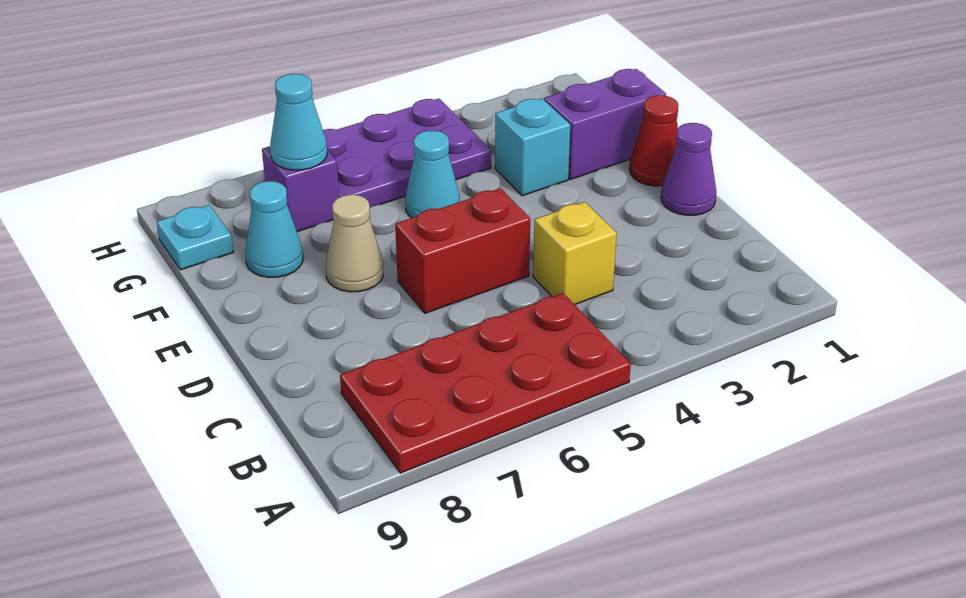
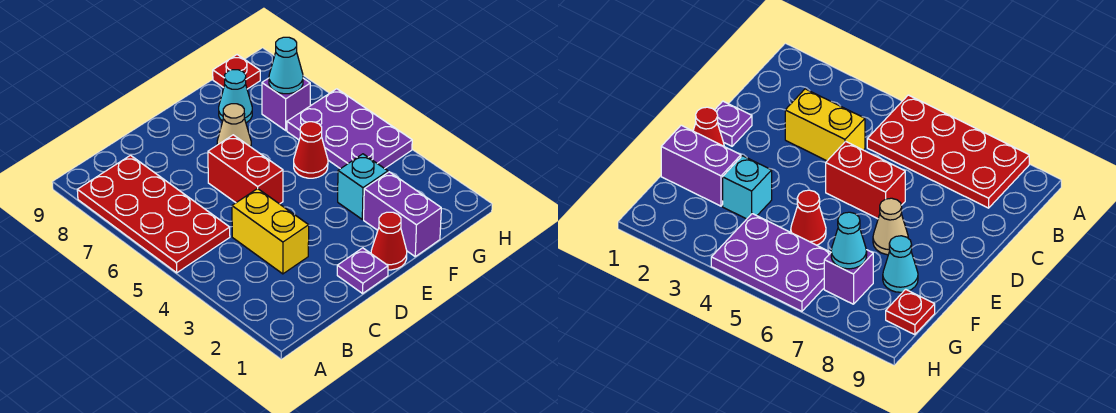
yellow 1x1 brick [533,202,617,305] -> yellow 1x2 brick [232,189,309,274]
purple 1x1 cone [661,123,716,215] -> purple 1x1 plate [337,248,388,293]
cyan 1x1 cone [405,131,460,218] -> red 1x1 cone [294,122,328,178]
cyan 1x1 plate [157,205,233,270] -> red 1x1 plate [213,55,260,89]

